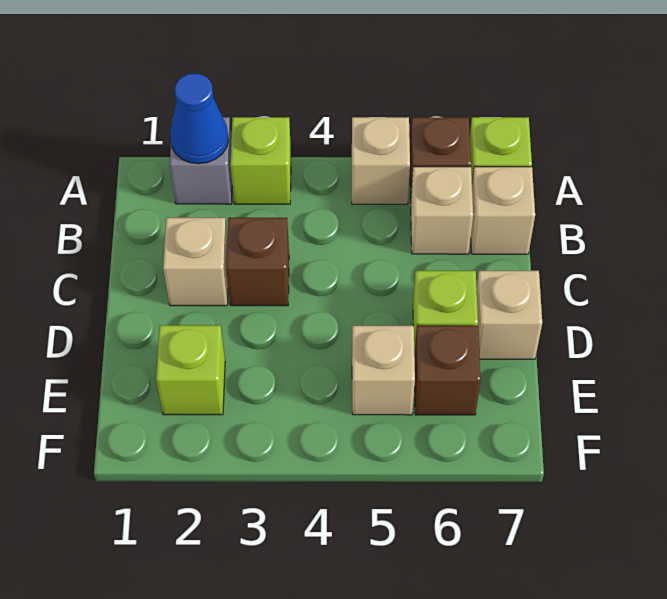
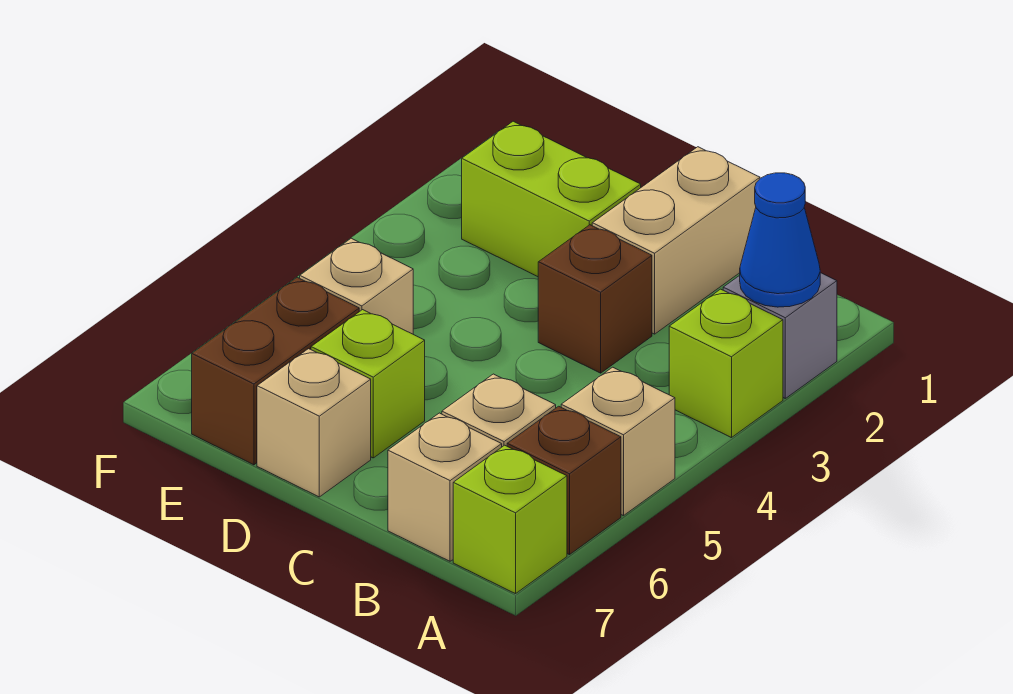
tan 1x1 brick [163,218,228,306] -> tan 1x2 brick [592,147,760,334]
lime 1x1 brick [156,325,225,415] -> lime 1x2 brick [462,121,641,277]
brown 1x1 brick [414,326,481,415] -> brown 1x2 brick [192,277,359,465]

